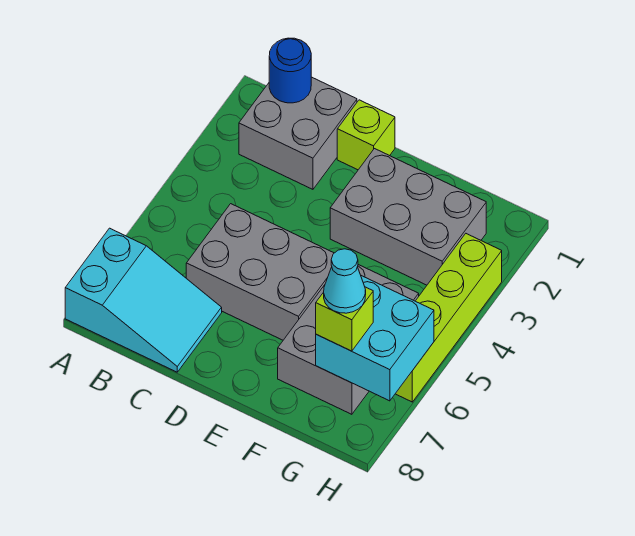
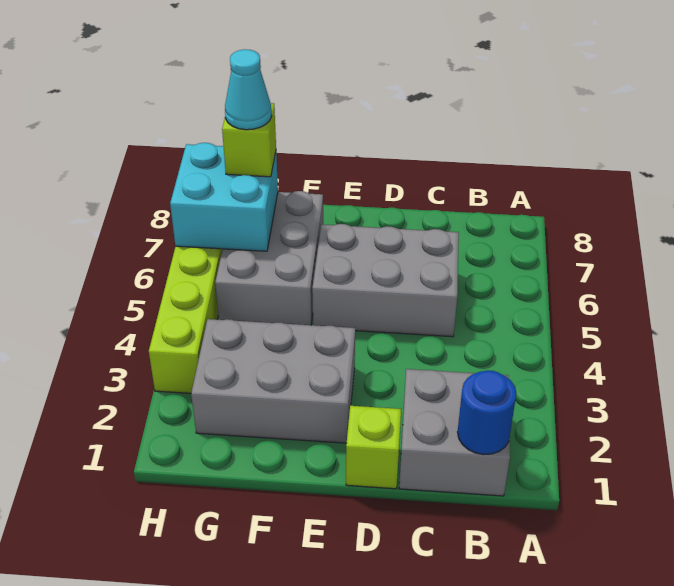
cyan 2x3 slope [65,228,222,372] -> none

